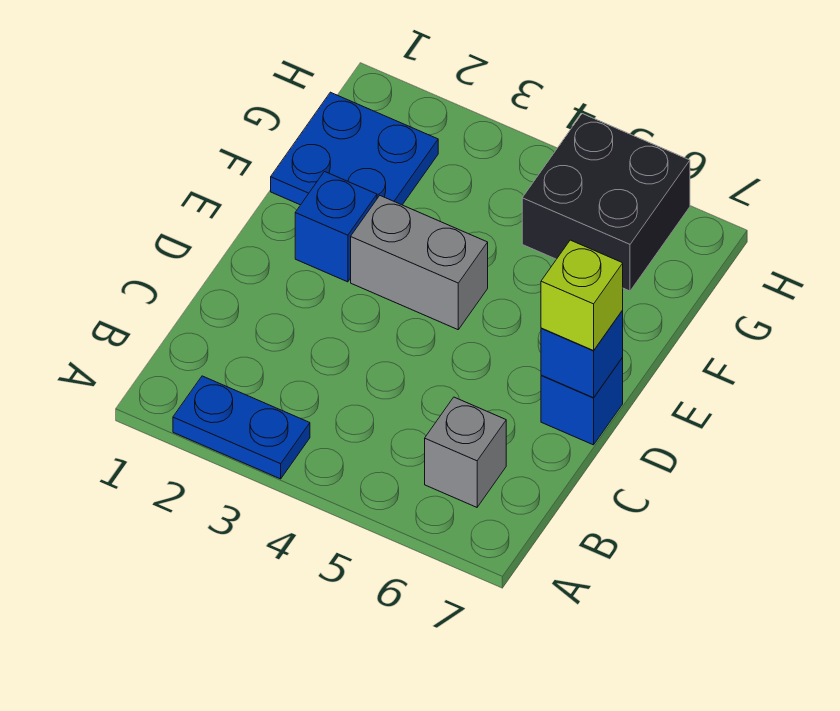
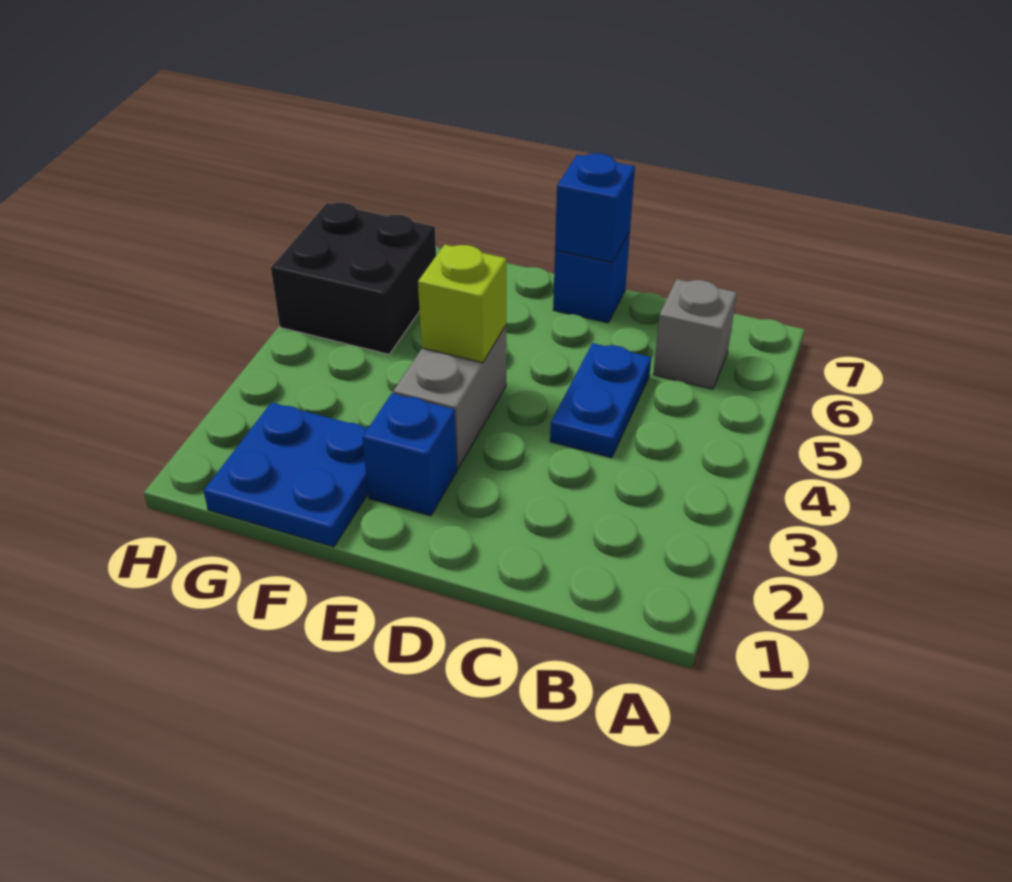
blue 1x2 plate [173,376,310,479] -> blue 1x2 plate moved to [550,343,651,458]
lime 1x1 brick [541,240,623,351] -> lime 1x1 brick moved to [418,244,506,363]

